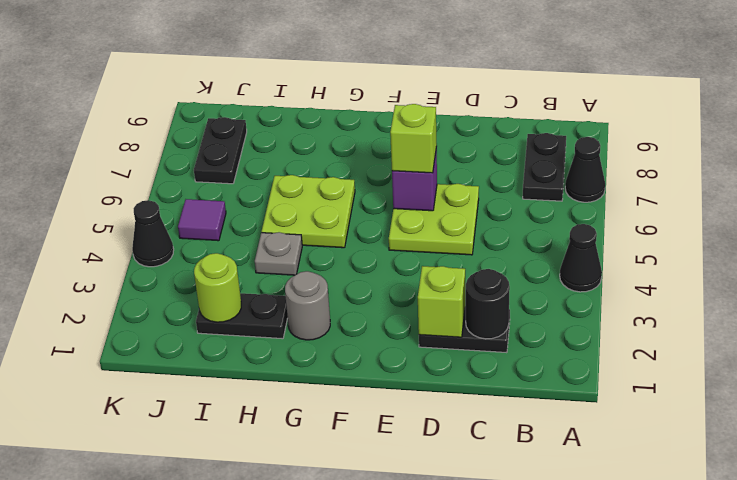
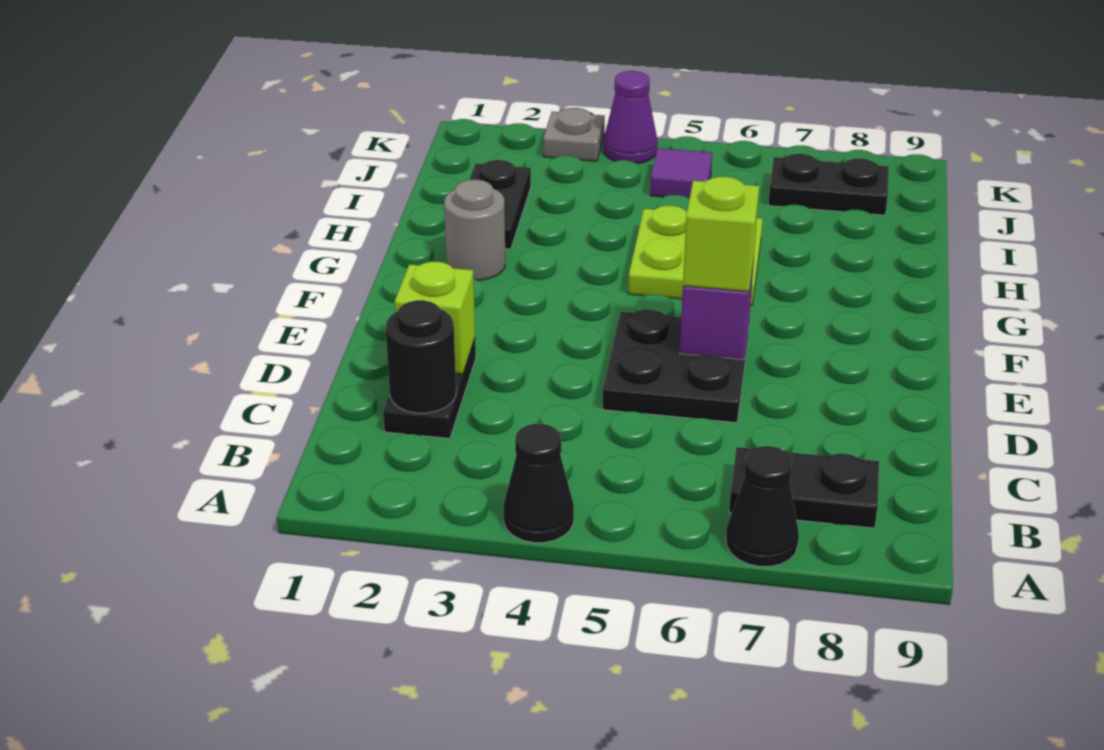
lime 2x2 plate [389,184,479,255] -> black 2x2 plate [603,310,749,423]
grey 1x1 plate [255,232,302,275] -> grey 1x1 plate moved to [543,108,605,161]
lime 1x1 round brick [194,253,241,322] -> none
black 1x1 cone [132,200,174,267] -> purple 1x1 cone [604,71,658,164]

